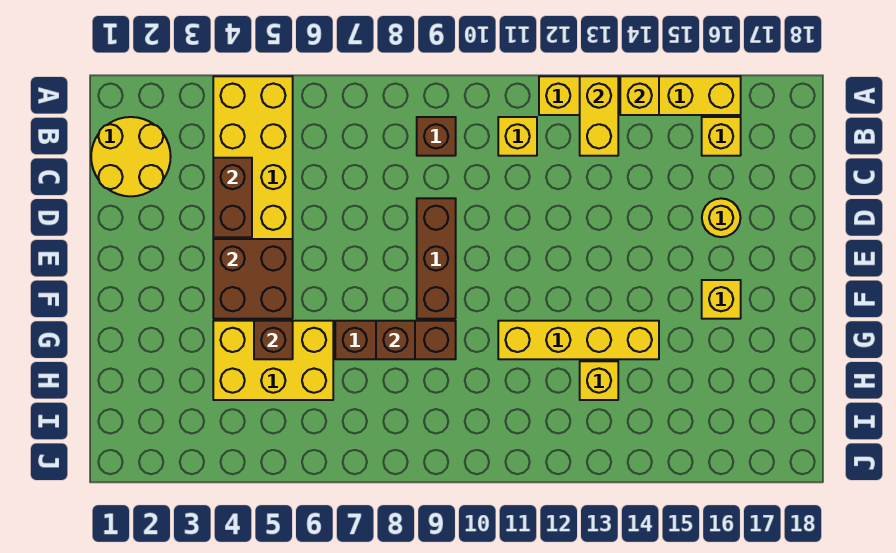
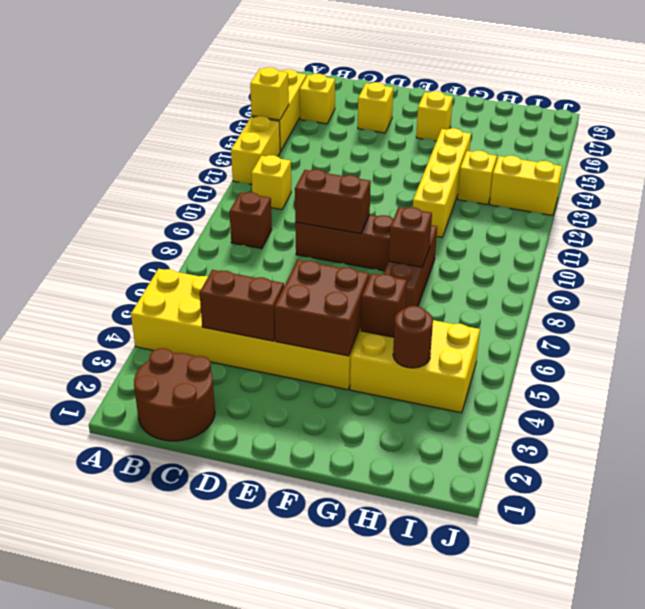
yellow 1x2 brick [580,76,618,156] -> yellow 1x2 brick moved to [490,156,562,216]
yellow 2x2 round brick [91,117,171,196] -> brown 2x2 round brick [134,348,215,441]
none -> brown 1x2 brick [295,169,371,234]
yellow 1x1 round brick [702,198,740,237] -> yellow 1x1 brick [358,82,393,133]
yellow 2x3 brick [213,321,333,400] -> yellow 2x3 brick turned to [350,320,480,413]
none -> brown 1x1 round brick [393,306,433,368]

